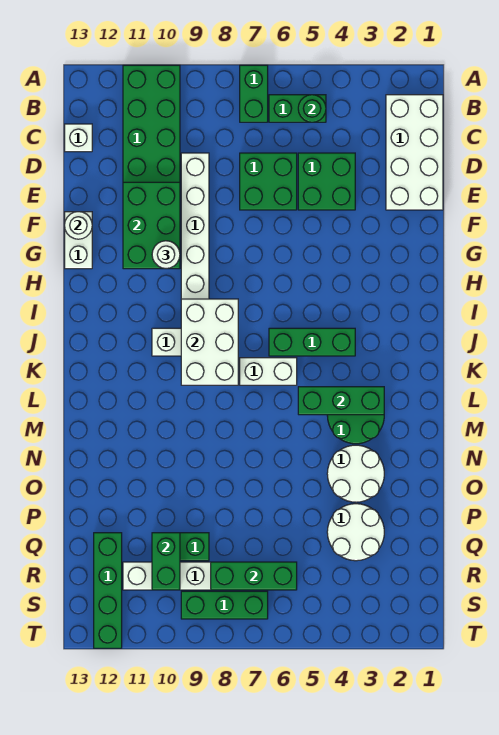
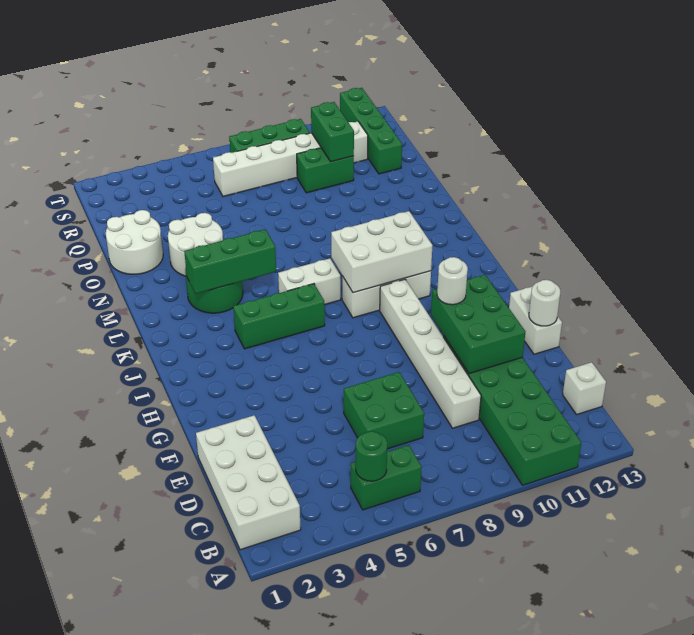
green 1x2 brick [240,65,268,122] -> none
green 2x2 brick [298,153,355,210] -> none
white 2x3 brick [181,299,238,385] -> white 2x3 brick turned to [331,211,432,293]
white 2x2 round brick [327,504,384,561] -> white 2x2 round brick moved to [106,210,163,274]
green 1x3 brick [211,562,297,590] -> none

